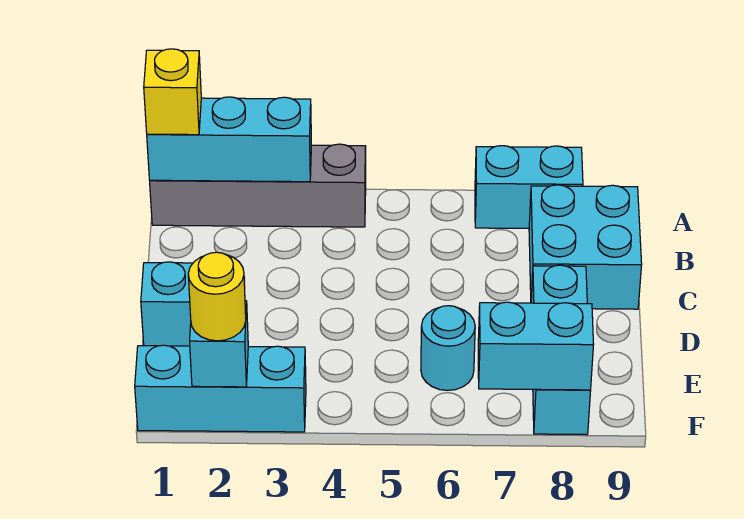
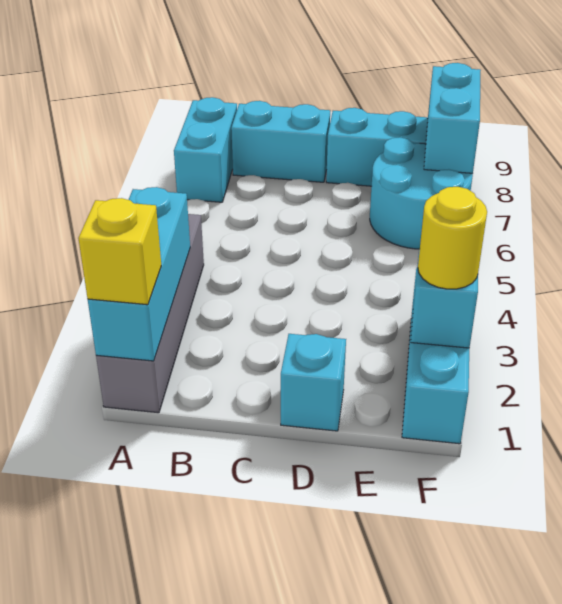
cyan 2x2 brick [529,185,642,309] -> cyan 1x2 brick [231,101,330,182]
cyan 1x1 round brick [421,306,475,390] -> cyan 2x2 round brick [370,137,473,249]

